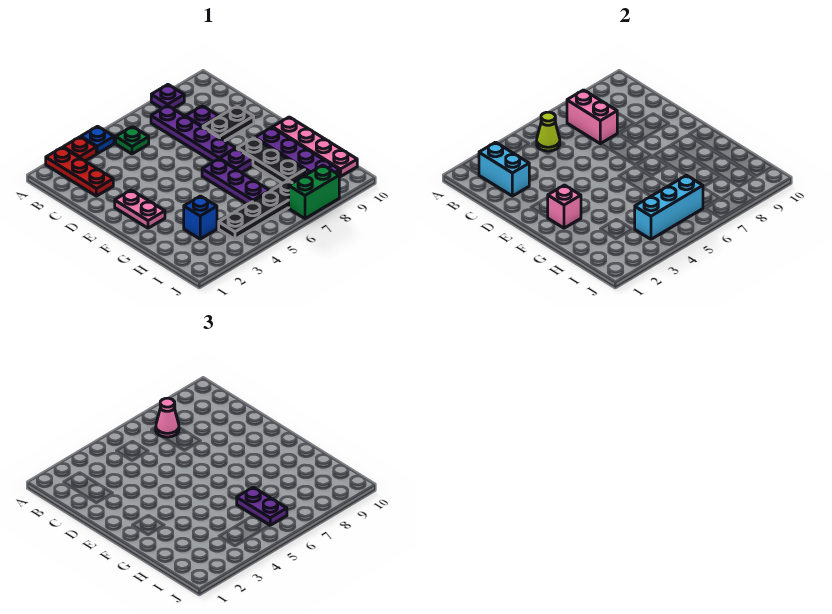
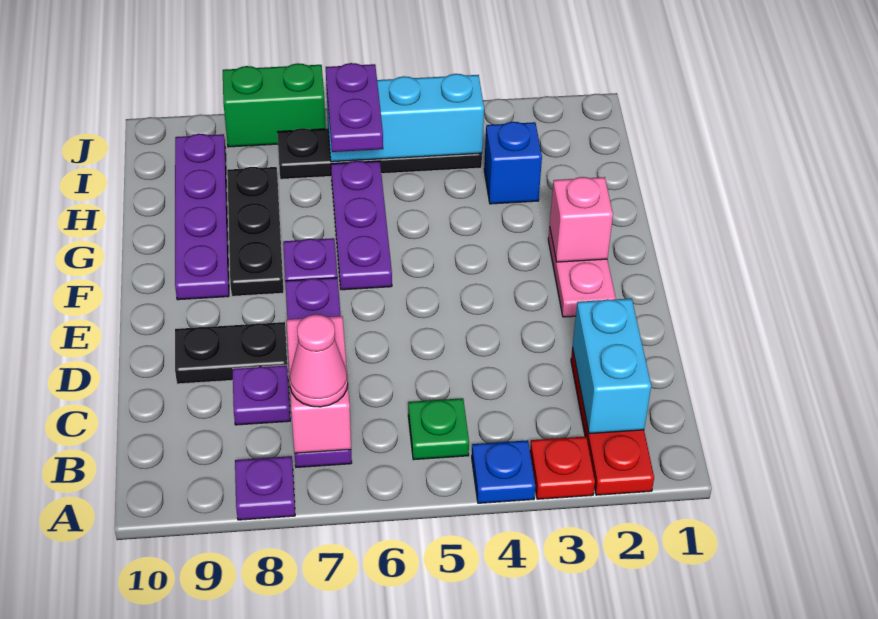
lime 1x1 cone [537,112,560,151] -> none
pink 1x4 plate [273,117,357,176] -> none

